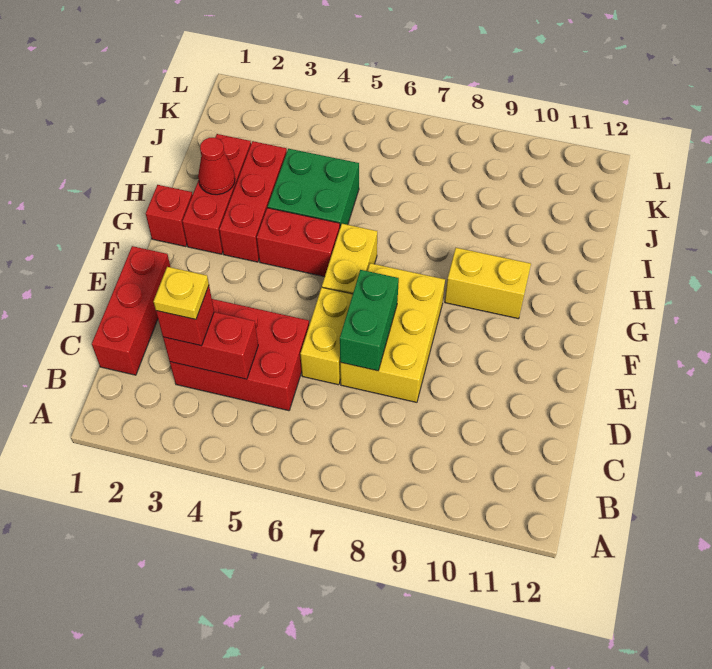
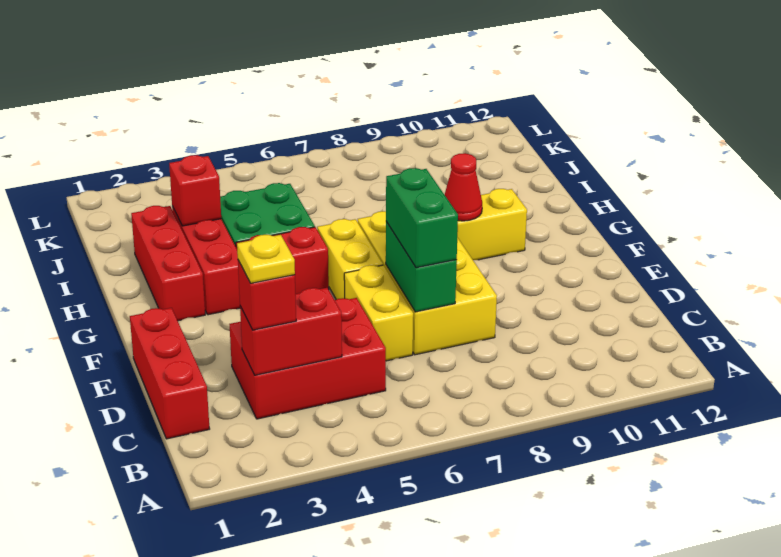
yellow 2x3 brick [340,263,445,402] -> yellow 2x4 brick [358,211,497,355]
none -> green 1x2 brick [386,168,458,268]
red 1x1 brick [146,185,192,247] -> red 1x1 brick moved to [169,155,221,226]
red 1x1 cone [198,138,235,195] -> red 1x1 cone moved to [444,153,482,221]

